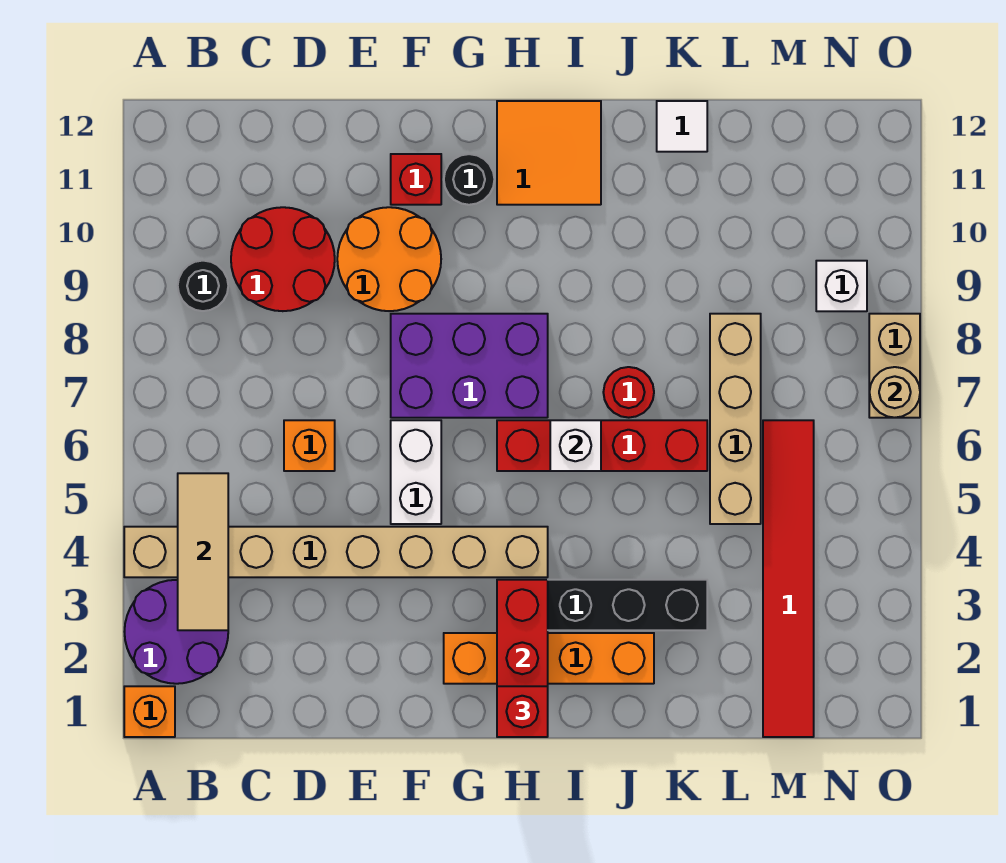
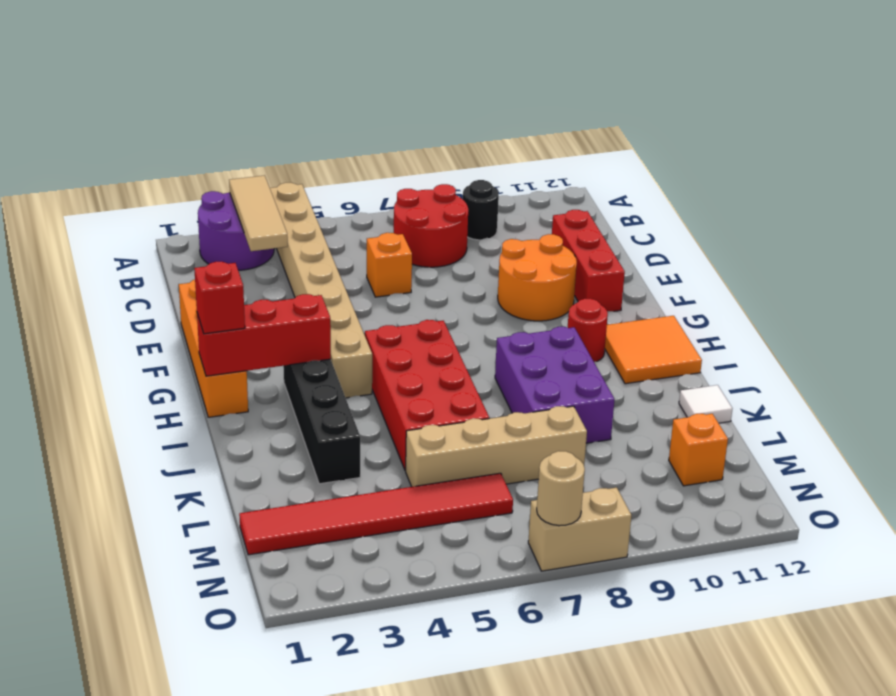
orange 1x1 brick [124,686,175,737] -> orange 1x1 brick moved to [669,414,728,486]
tan 1x3 tile [178,473,228,630] -> tan 1x3 tile turned to [229,175,288,251]
red 2x2 round brick [231,207,335,311] -> red 2x2 round brick moved to [394,184,468,267]
white 1x2 brick [391,420,441,524] -> none
purple 2x3 brick [391,314,548,418] -> purple 2x3 brick moved to [495,327,615,443]
red 1x1 brick [391,154,441,205] -> red 1x3 brick [552,210,625,311]
orange 1x4 brick [444,633,654,684] -> orange 1x4 brick moved to [179,280,248,417]
black 1x1 round brick [444,154,494,205] -> none
red 1x4 brick [497,420,707,471] -> red 2x4 brick [365,320,489,471]
white 1x1 brick [550,420,601,471] -> none
red 1x1 round brick [603,367,654,418] -> red 1x1 round brick moved to [568,299,608,362]
white 1x1 brick [816,261,867,311] -> none

